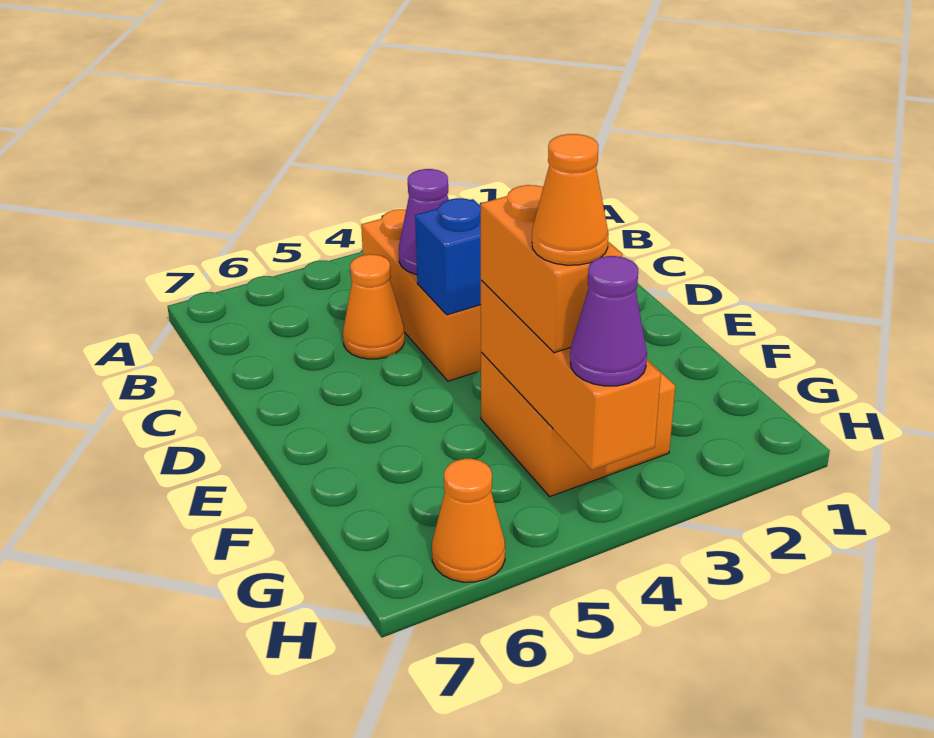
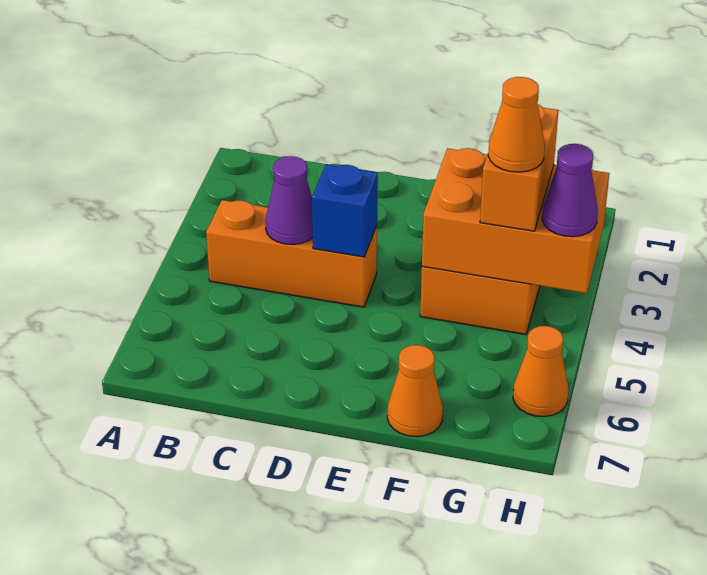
orange 1x1 cone [343,254,404,359] -> orange 1x1 cone moved to [387,345,443,437]
orange 1x3 brick [481,280,661,470] -> orange 2x3 brick [422,148,609,293]
orange 1x2 brick [481,185,622,353] -> orange 1x2 brick turned to [480,104,559,231]

